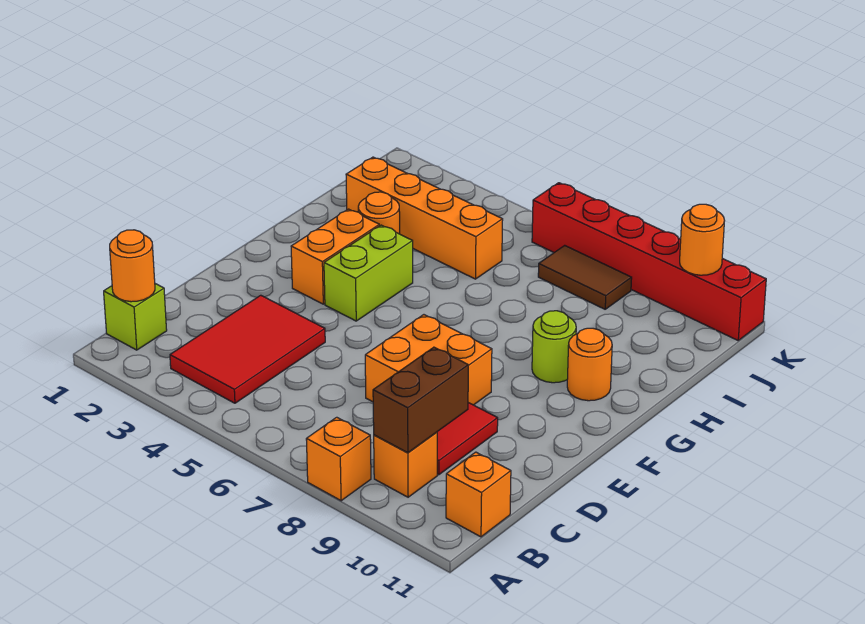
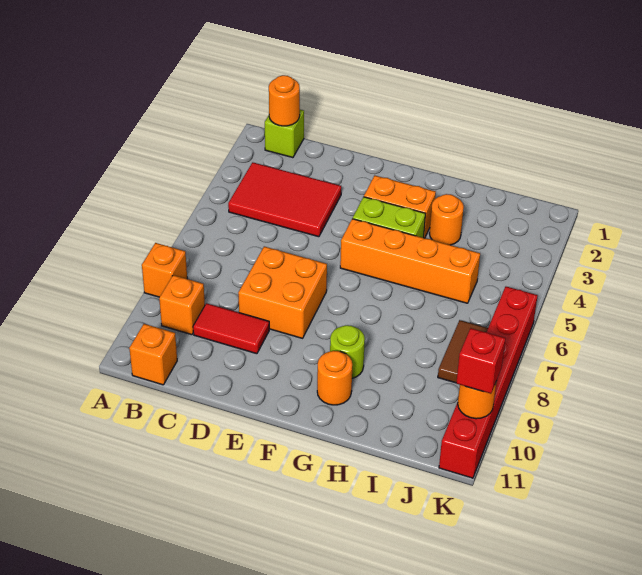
brown 1x2 brick [373,347,468,453] -> none
orange 1x4 brick [346,157,503,279] -> orange 1x4 brick turned to [340,219,480,303]
none -> red 1x1 brick [456,328,506,394]

